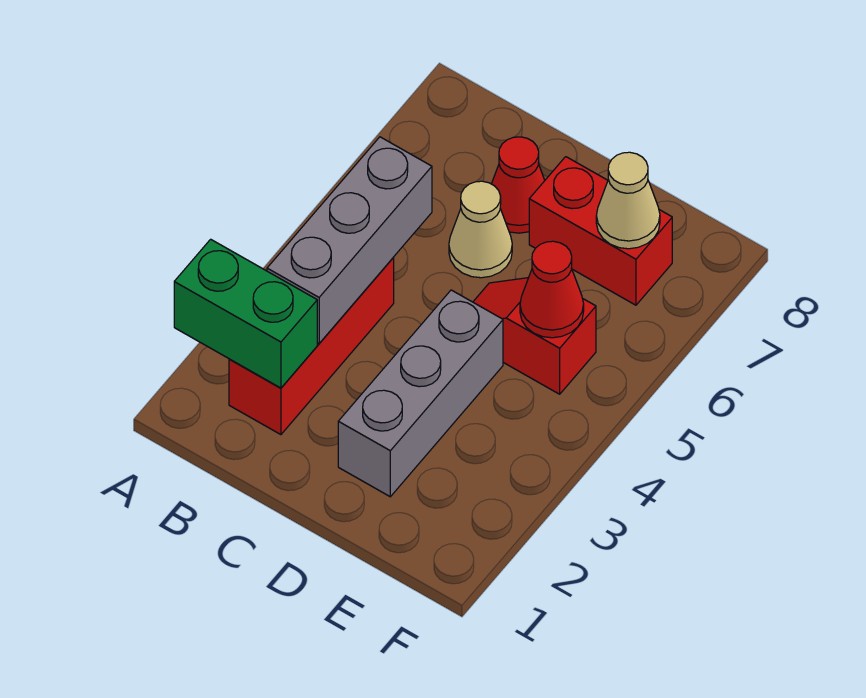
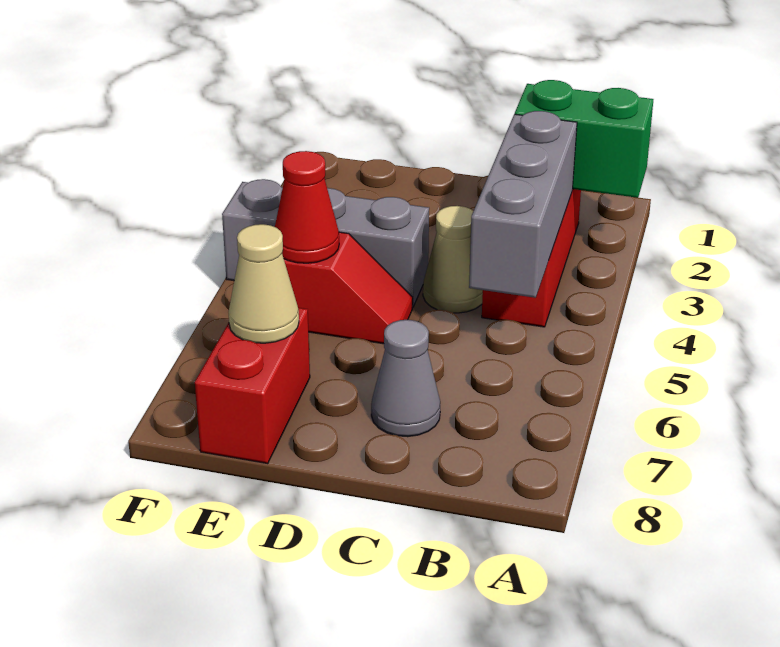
tan 1x1 cone [449,181,512,278] -> tan 1x1 cone moved to [423,206,483,313]
red 1x1 cone [492,137,545,233] -> grey 1x1 cone [371,320,440,437]
grey 1x3 brick [338,290,503,497] -> grey 1x3 brick turned to [222,179,429,307]
red 1x2 brick [529,157,672,305] -> red 1x2 brick turned to [195,308,310,463]

